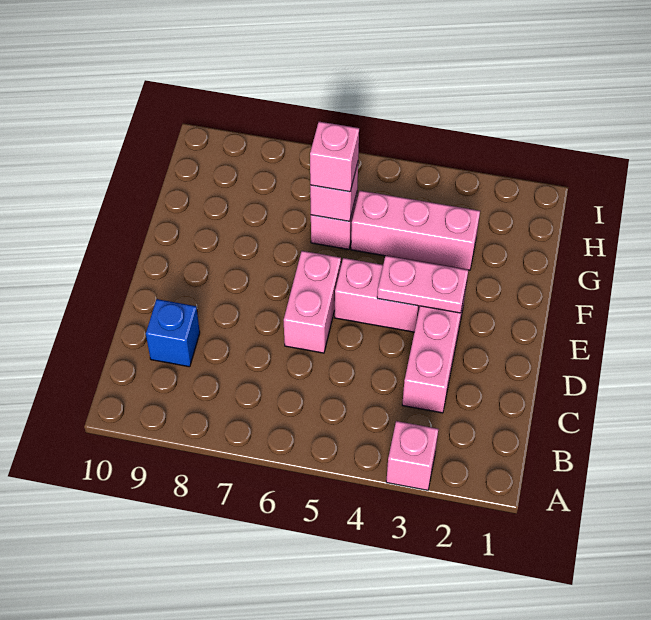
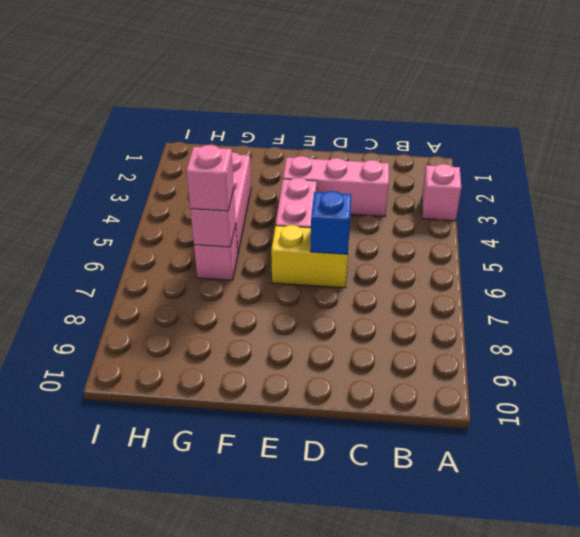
blue 1x1 brick [146,299,200,367] -> blue 1x1 brick moved to [310,191,352,254]
pink 1x2 brick [284,251,341,353] -> yellow 1x2 brick [271,225,349,288]
pink 1x2 plate [377,256,468,313] -> none

